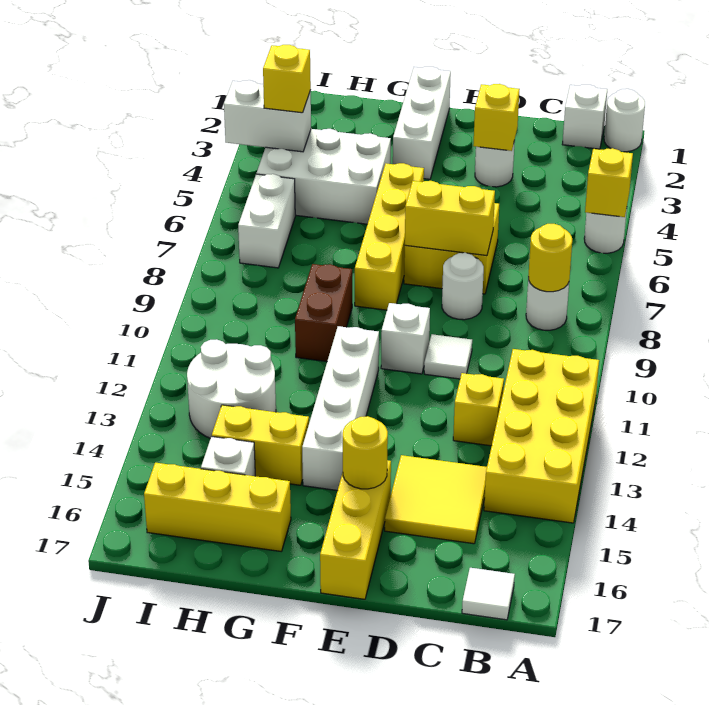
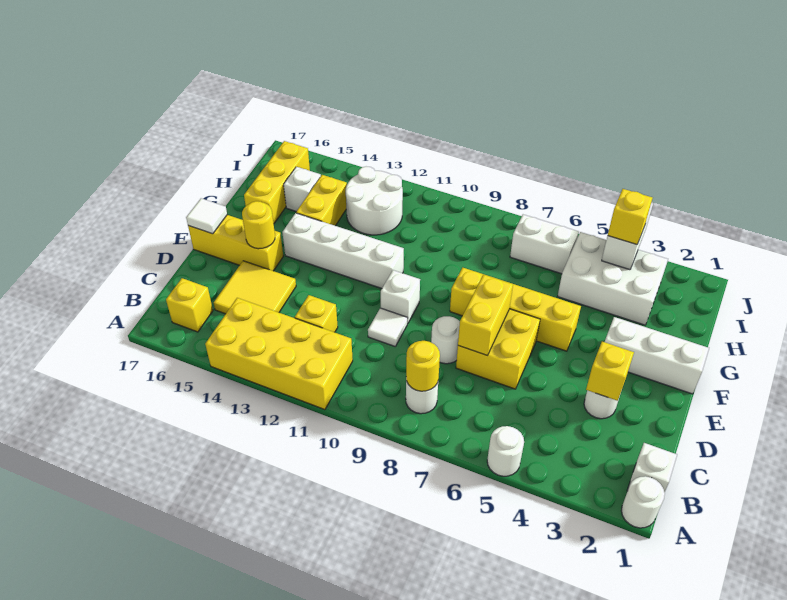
yellow 1x1 brick [585,148,633,217] -> yellow 1x1 brick moved to [166,278,213,332]
white 1x1 tile [462,568,515,620] -> white 1x1 tile moved to [186,198,227,234]
white 2x3 brick [256,129,391,224] -> white 2x3 brick turned to [558,232,668,325]
brown 1x2 brick [295,264,352,362] -> none

